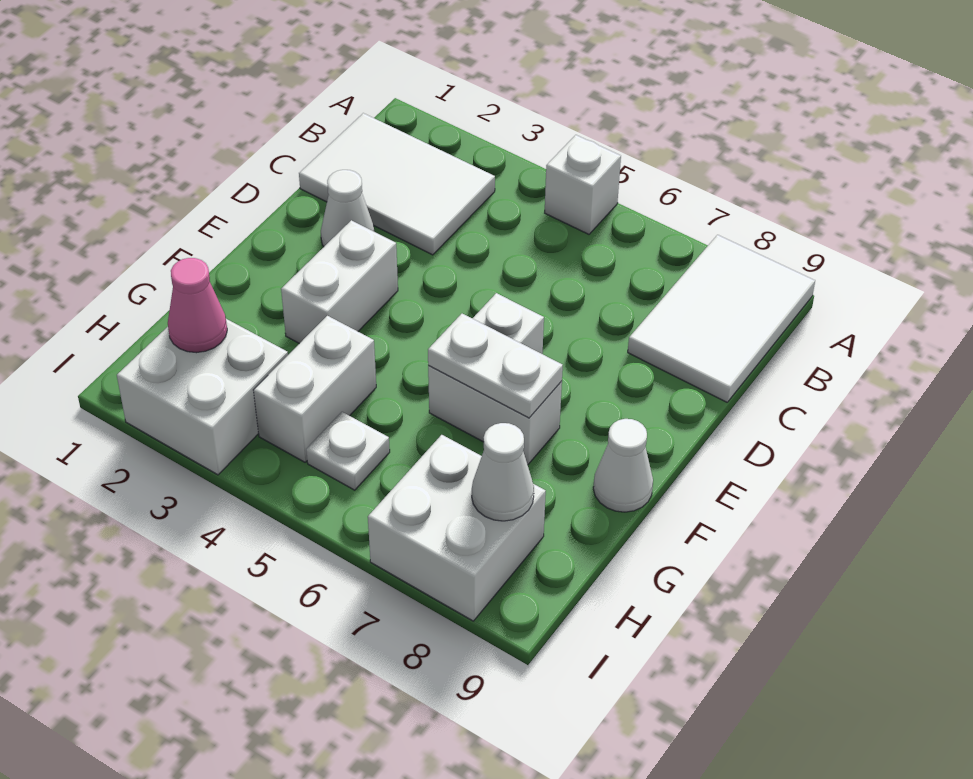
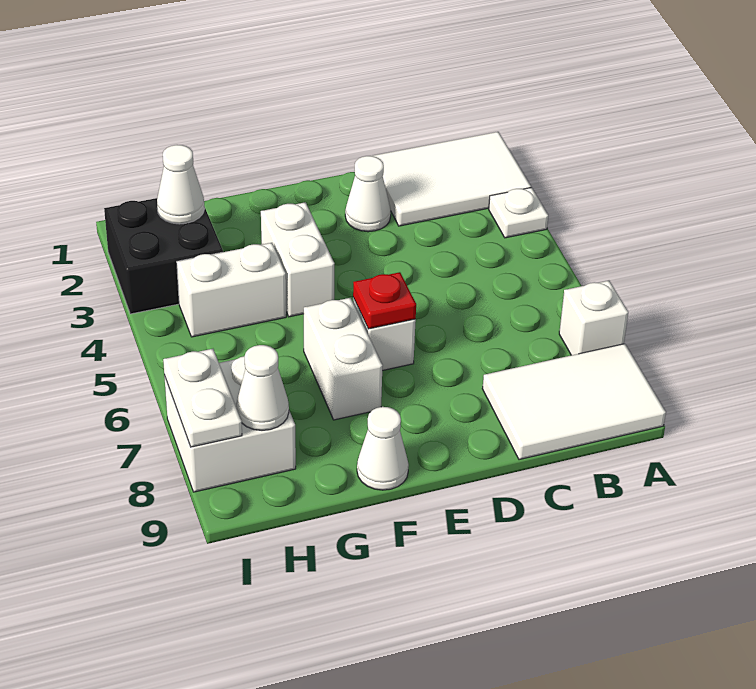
white 1x1 brick [545,135,621,234] -> white 1x1 brick moved to [559,281,628,355]
white 2x3 tile [299,113,495,255] -> white 2x3 tile turned to [373,132,531,226]
white 1x2 brick [281,220,398,344] -> white 1x2 brick turned to [261,202,335,317]
none -> red 1x1 plate [353,272,416,329]
white 1x2 plate [428,314,563,418] -> white 1x2 plate moved to [163,349,242,447]
white 2x2 brick [117,319,288,475] -> black 2x2 brick [104,198,223,314]
pink 1x1 cone [168,258,227,353] -> white 1x1 cone [157,145,205,224]
white 1x1 plate [306,412,390,490] -> white 1x1 plate moved to [489,188,548,238]

